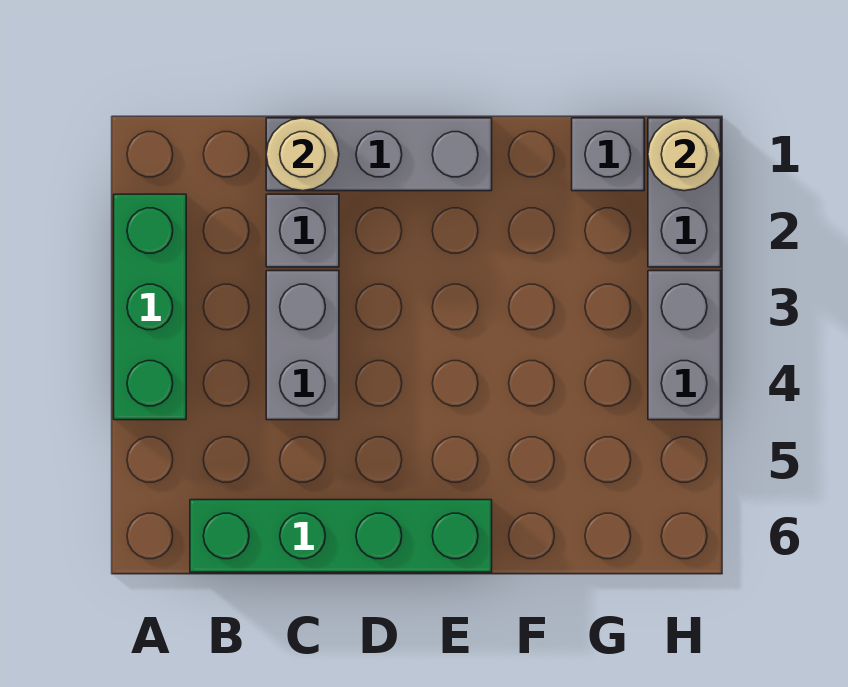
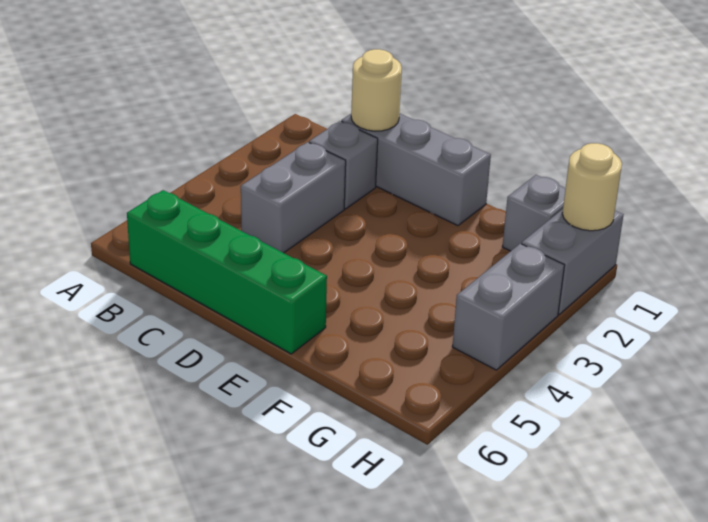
green 1x3 brick [114,194,186,420] -> none

